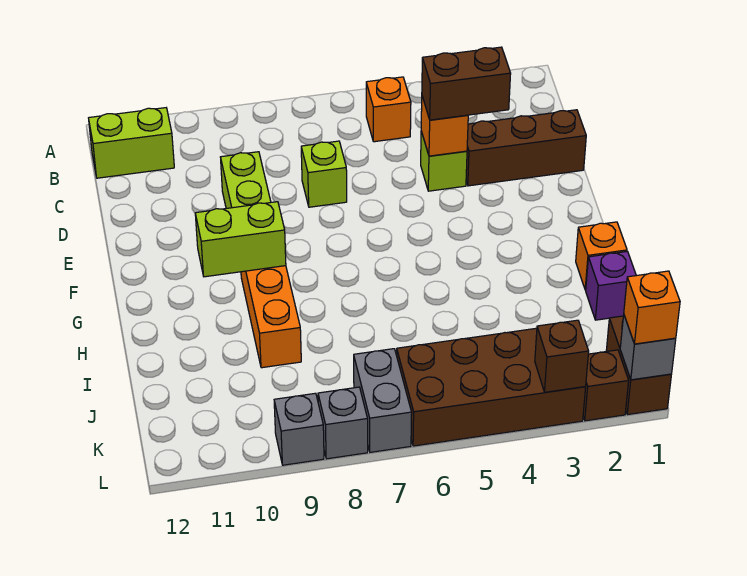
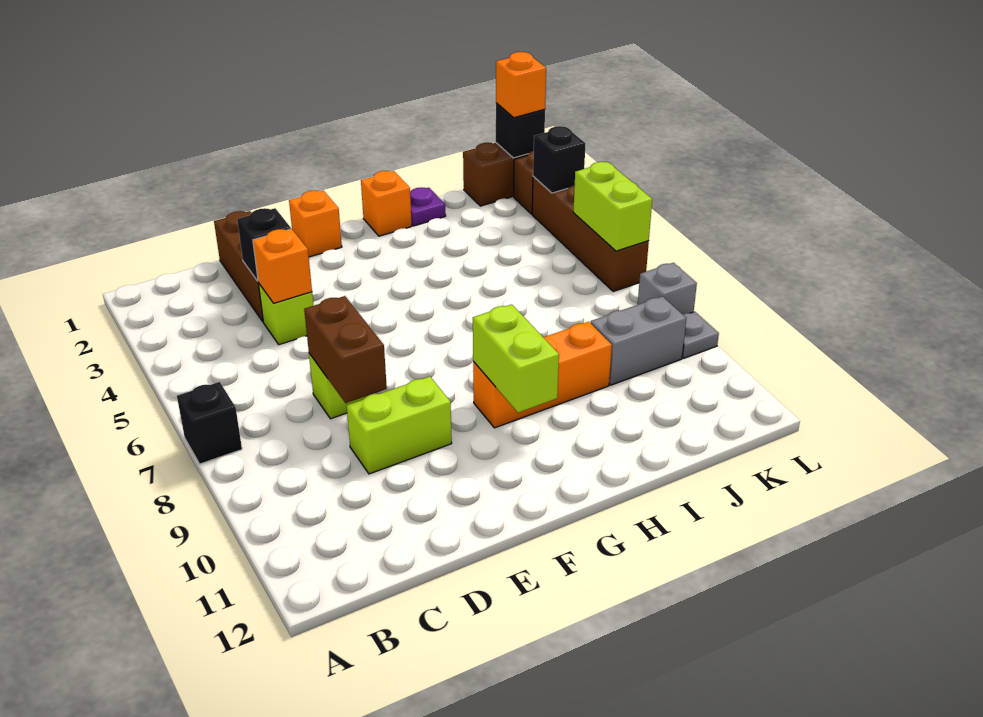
none -> black 1x1 brick [177,382,242,464]
orange 1x1 brick [366,77,411,142] -> orange 1x1 brick moved to [289,191,342,257]
lime 1x2 brick [89,108,174,178] -> lime 1x2 brick moved to [573,162,652,251]
none -> black 1x1 brick [237,208,291,281]
brown 1x2 brick [422,47,511,120] -> brown 1x2 brick moved to [304,296,387,403]
purple 1x1 brick [586,251,636,320] -> purple 1x1 plate [410,187,446,226]
brown 2x4 brick [397,328,586,446] -> brown 1x4 brick [532,176,649,292]
grey 1x2 brick [354,349,412,452] -> grey 1x2 brick moved to [591,296,686,385]
grey 1x1 brick [620,316,676,380] -> black 1x1 brick [496,103,545,158]
brown 1x1 brick [535,320,589,392] -> black 1x1 brick [533,126,586,193]
grey 1x1 brick [274,393,324,465] -> grey 1x1 plate [682,312,719,358]

